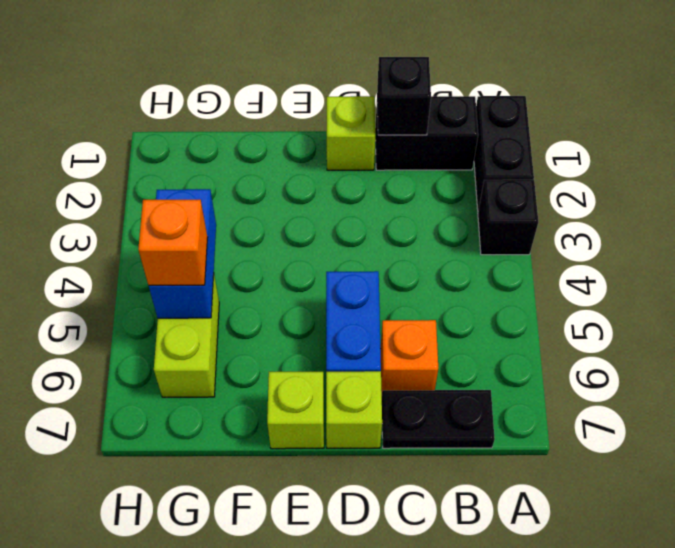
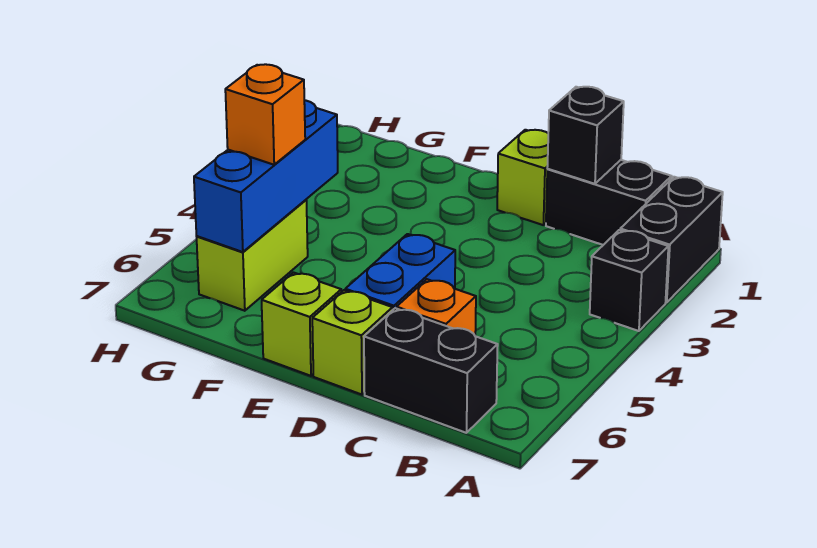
black 1x2 plate [382,390,495,448] -> black 1x2 brick [364,308,498,433]
blue 1x2 brick [149,189,216,318] -> blue 1x3 brick [194,100,338,252]

